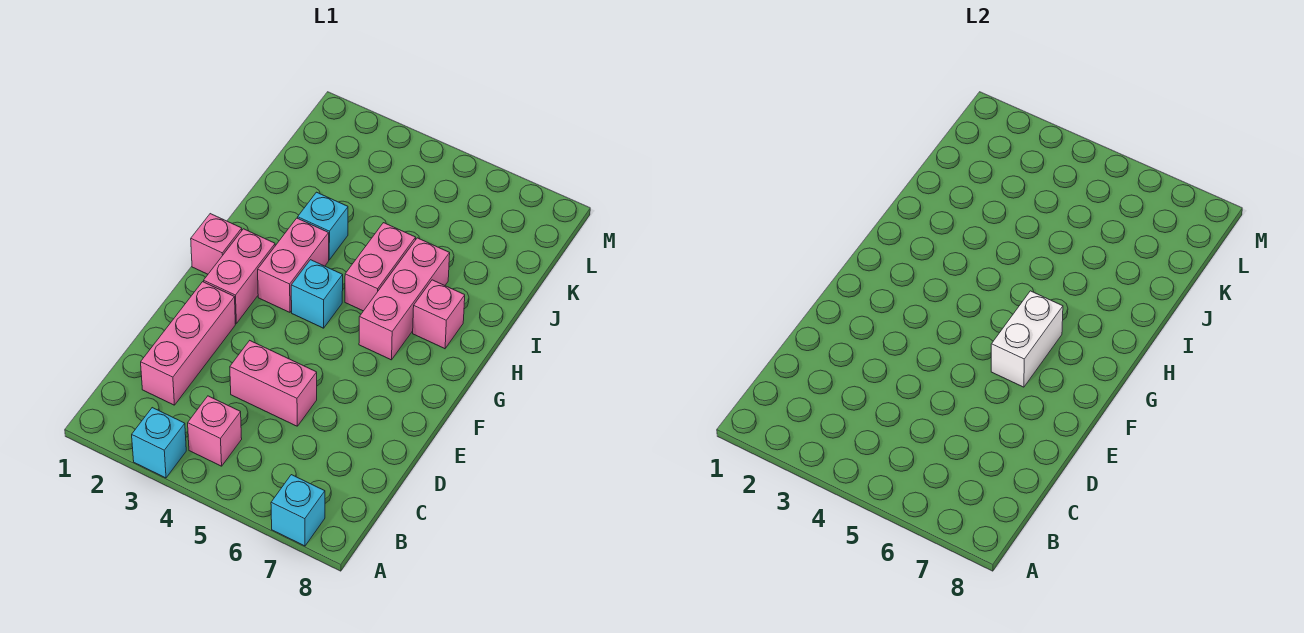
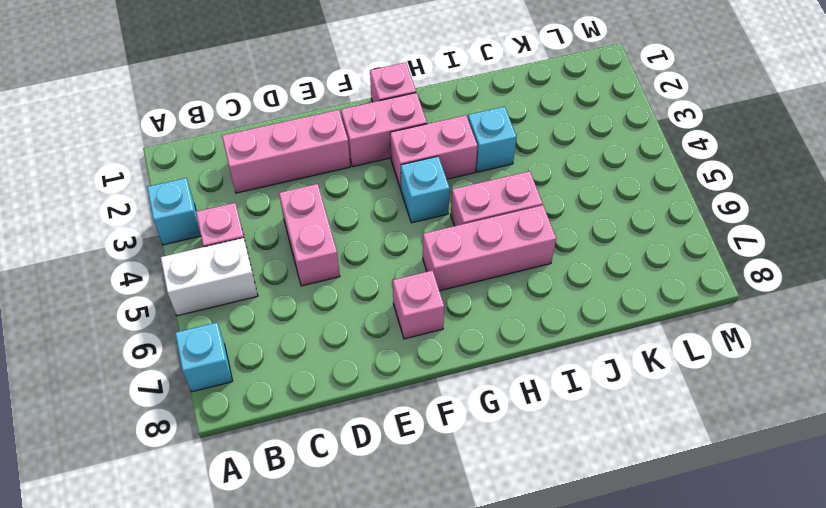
white 1x2 brick [991,291,1063,387] -> white 1x2 brick moved to [161,238,258,316]
pink 1x1 brick [413,280,465,349] -> pink 1x1 brick moved to [393,270,444,339]

